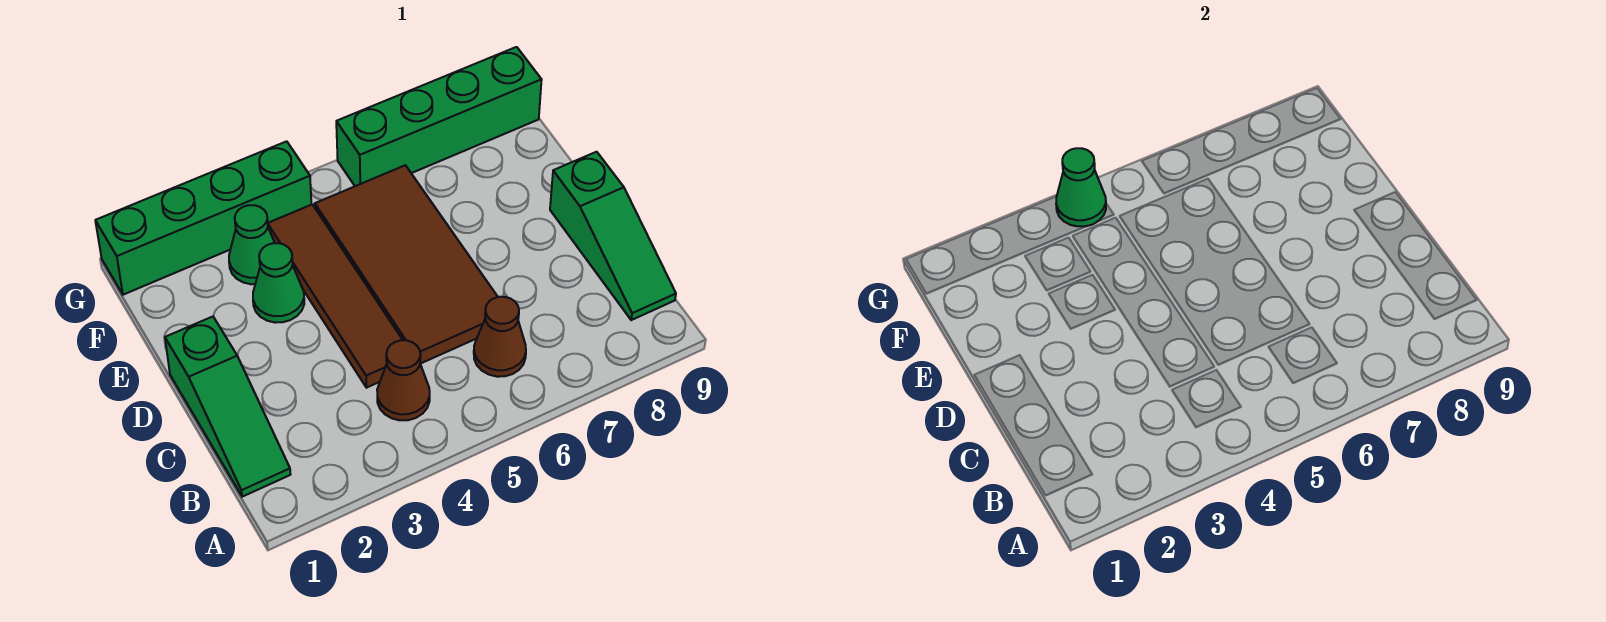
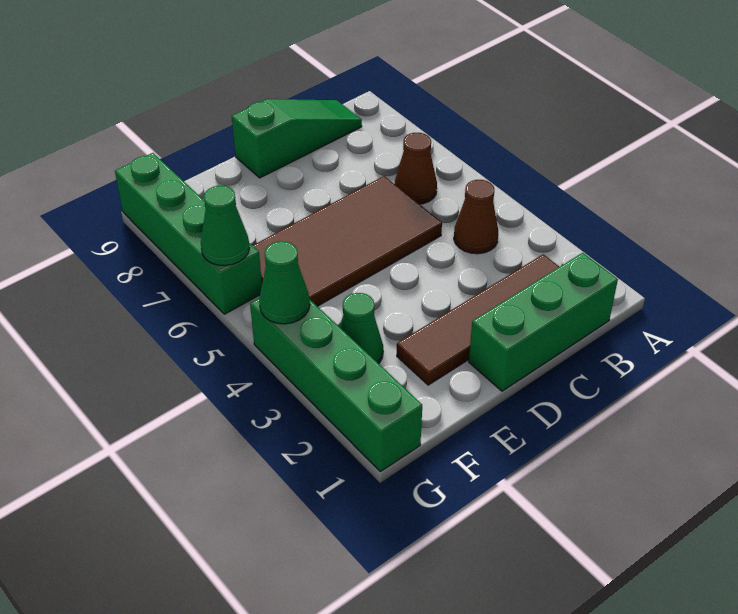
green 1x3 slope [165,317,291,497] -> green 1x3 brick [469,253,618,391]
brown 1x4 tile [268,204,402,388] -> brown 1x4 tile moved to [397,254,559,385]
green 1x1 cone [253,243,304,323] -> green 1x1 cone moved to [201,186,249,266]

